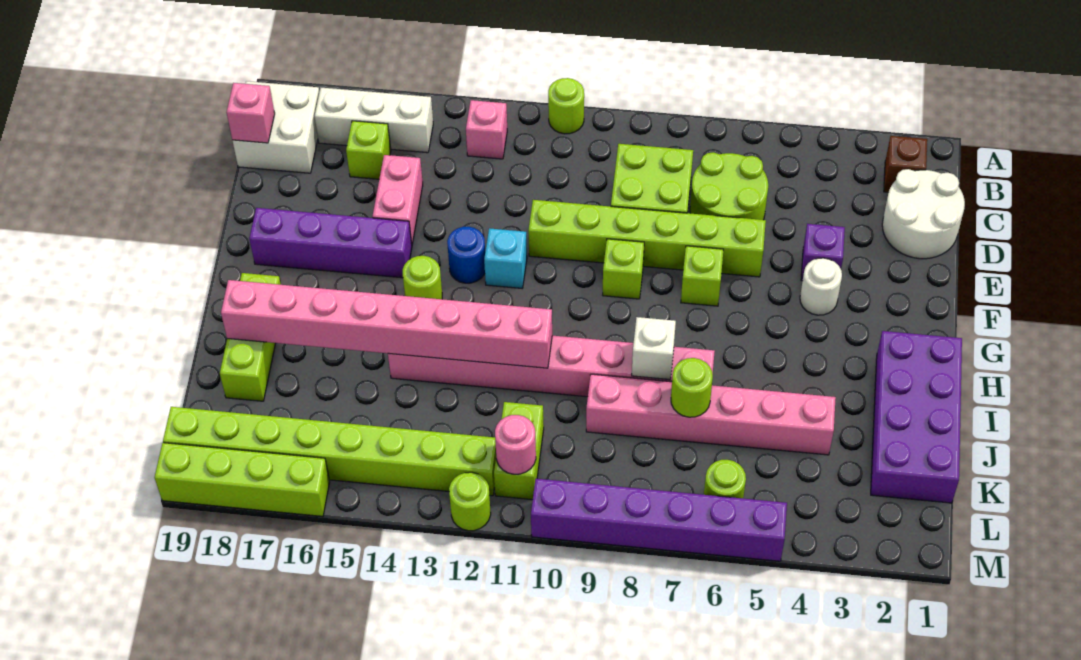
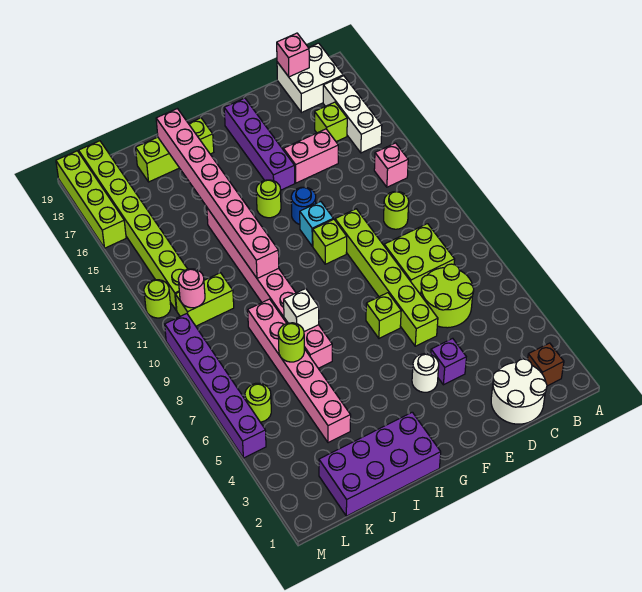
lime 1x1 round brick [548,78,584,134] -> lime 1x1 round brick moved to [384,191,409,229]
lime 1x1 brick [603,239,644,299] -> lime 1x1 brick moved to [313,219,347,264]

